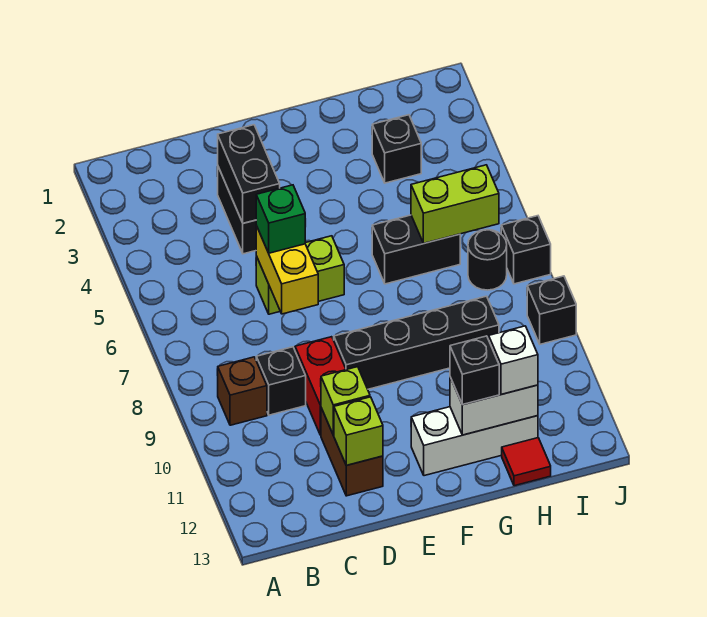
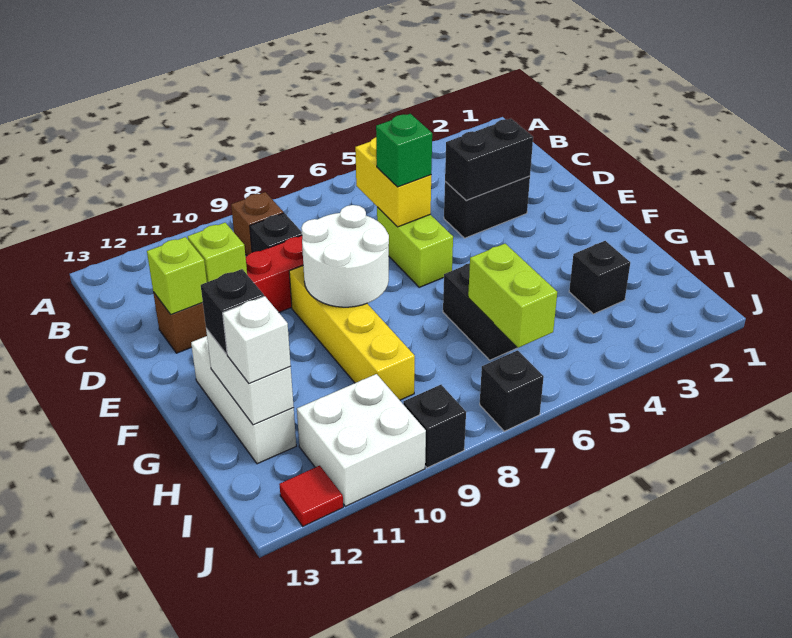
yellow 1x2 brick [256,226,318,314] -> yellow 1x2 brick turned to [355,137,431,227]
none -> white 2x2 round brick [301,205,389,307]
black 1x4 brick [334,296,499,389] -> yellow 1x4 brick [289,266,415,400]
red 1x1 tile [502,438,551,486] -> red 1x1 tile moved to [279,466,343,526]
black 1x1 round brick [468,230,507,290] -> none
none -> white 2x2 brick [297,374,426,506]

